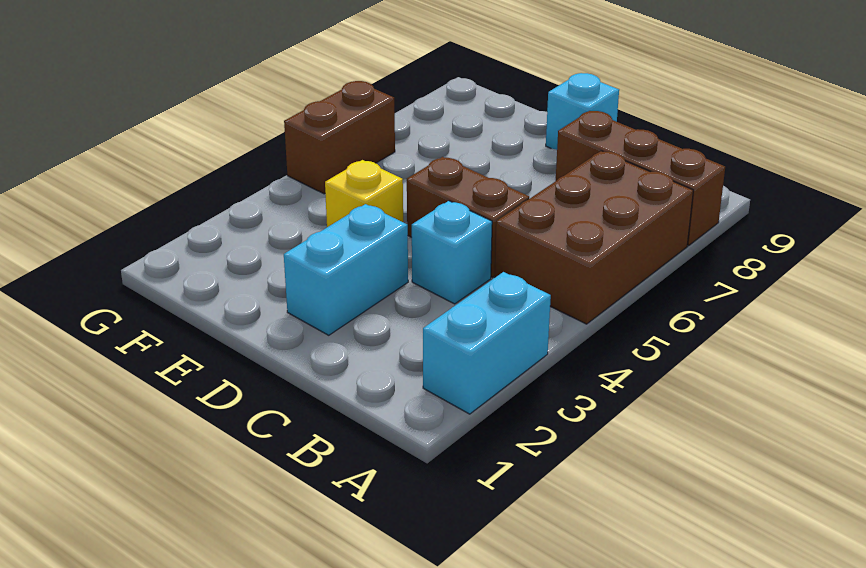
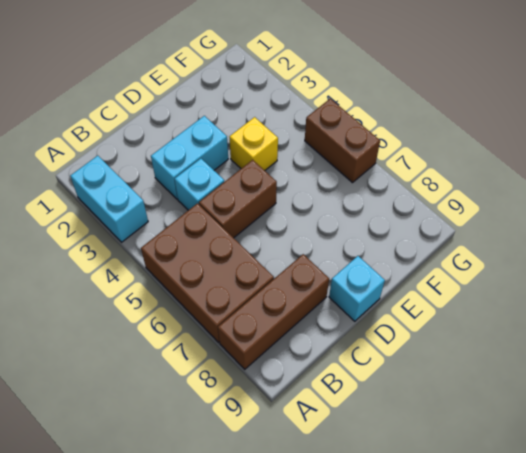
cyan 1x2 brick [284,204,408,335] -> cyan 1x2 brick turned to [151,116,228,199]

